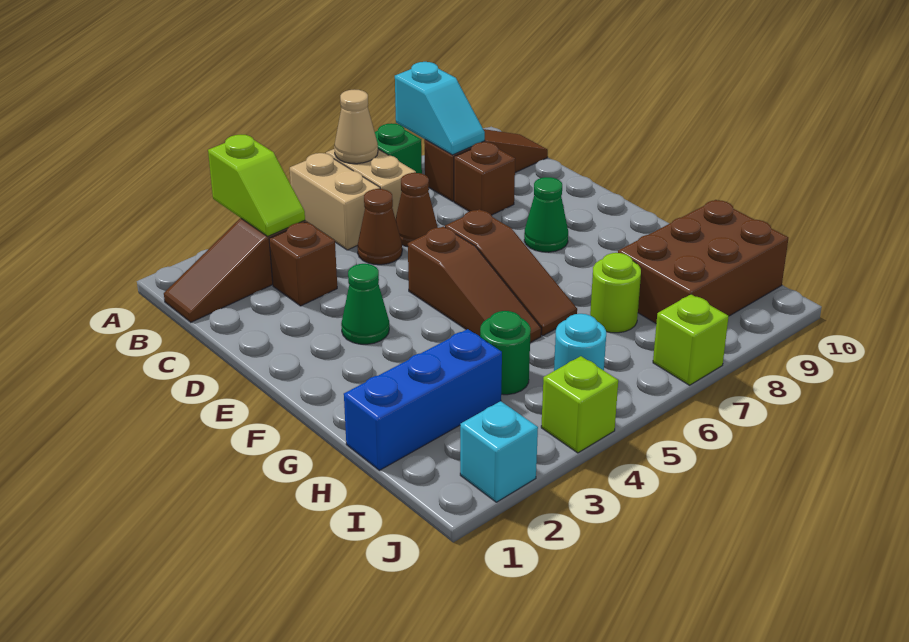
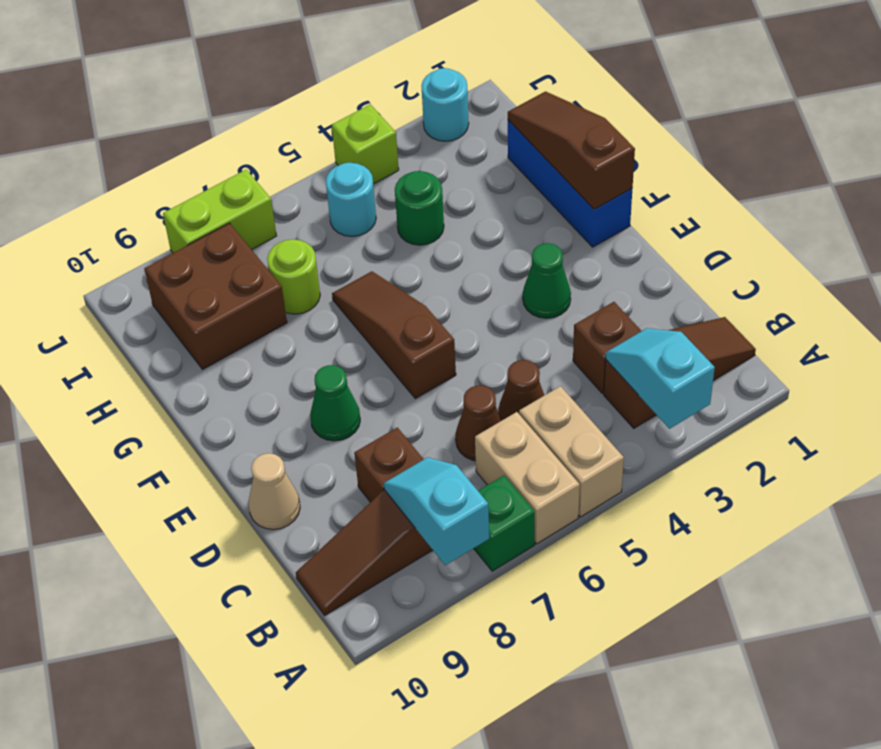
lime 1x2 slope [208,135,305,236] -> cyan 1x2 slope [606,328,715,429]
tan 1x1 cone [334,90,378,164] -> tan 1x1 cone moved to [248,453,300,530]
brown 1x3 slope [408,226,541,343] -> brown 1x3 slope moved to [508,92,635,209]
blue 1x3 brick [344,329,502,470] -> blue 1x3 brick turned to [508,120,632,247]
brown 2x3 brick [618,200,788,323] -> brown 2x2 brick [144,223,287,369]
cyan 1x1 brick [460,401,538,502] -> cyan 1x1 round brick [421,68,469,141]
lime 1x1 brick [653,294,729,385] -> lime 1x2 brick [163,170,277,253]

